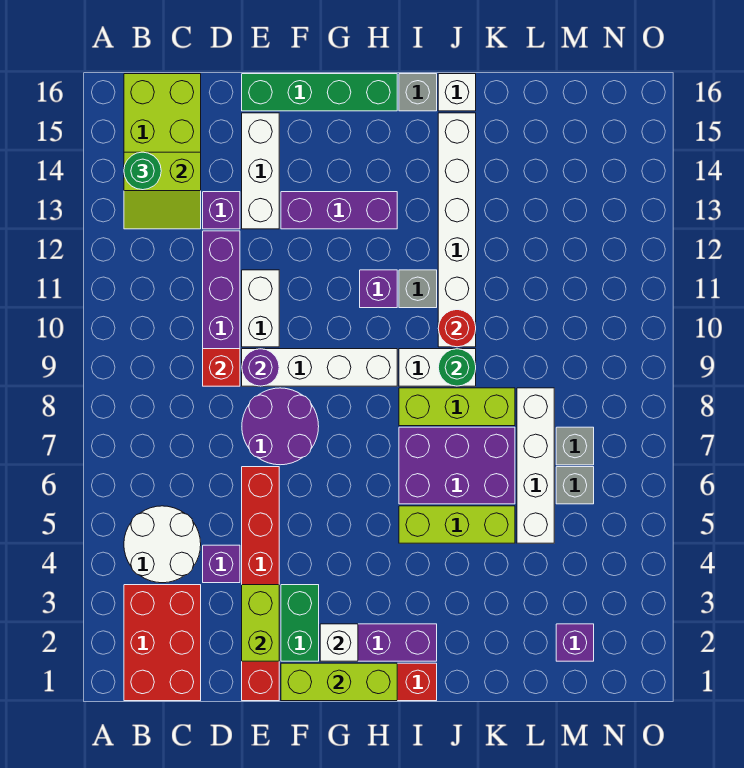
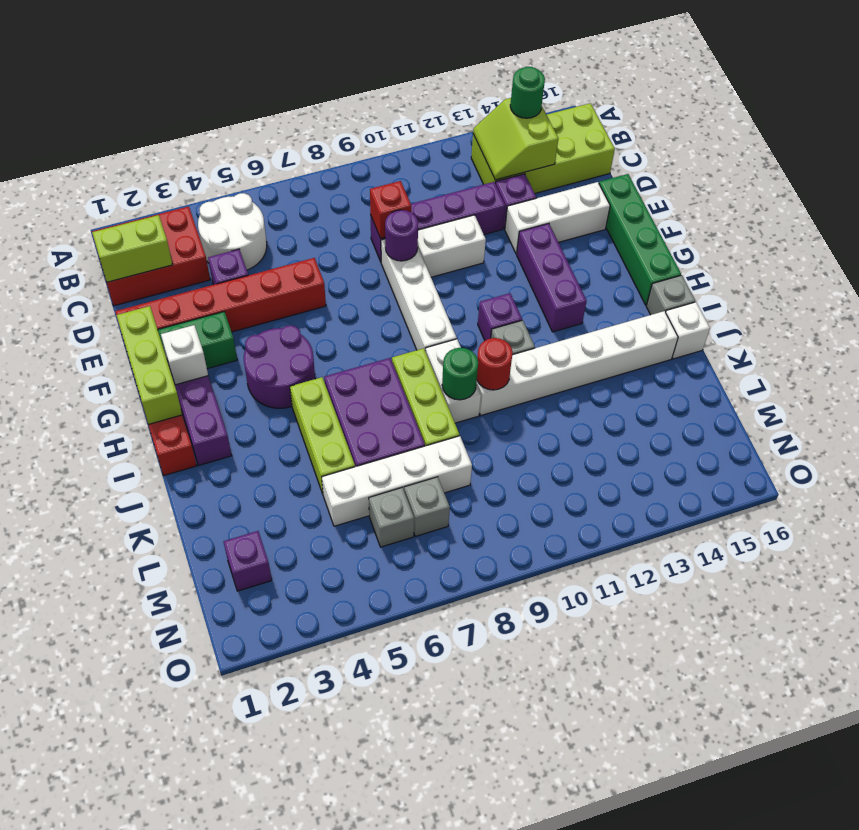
lime 1x2 brick [242,585,279,661] -> lime 1x2 brick moved to [92,215,172,282]
purple 2x2 round brick [242,388,319,465] -> purple 2x2 round brick moved to [244,325,315,408]

